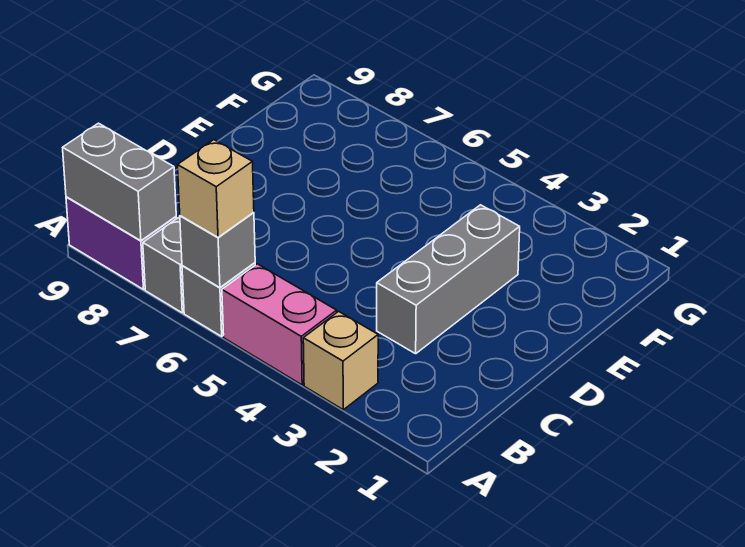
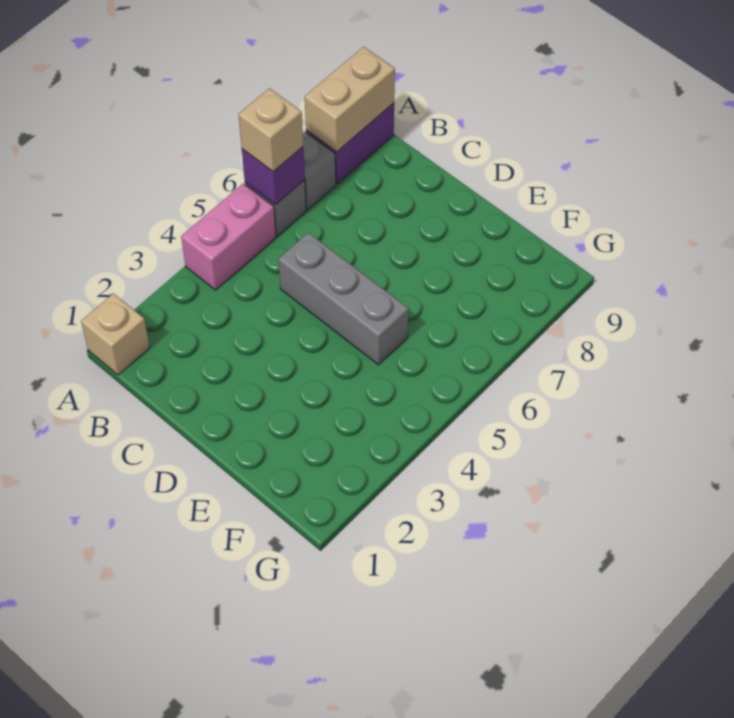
tan 1x1 brick [303,311,378,410] -> tan 1x1 brick moved to [81,294,150,375]
grey 1x1 brick [180,213,255,288] -> purple 1x1 brick [242,147,305,205]
grey 1x2 brick [63,123,176,241] -> tan 1x2 brick [305,47,395,152]
grey 1x3 brick [377,205,520,354] -> grey 1x3 brick moved to [278,233,409,365]

